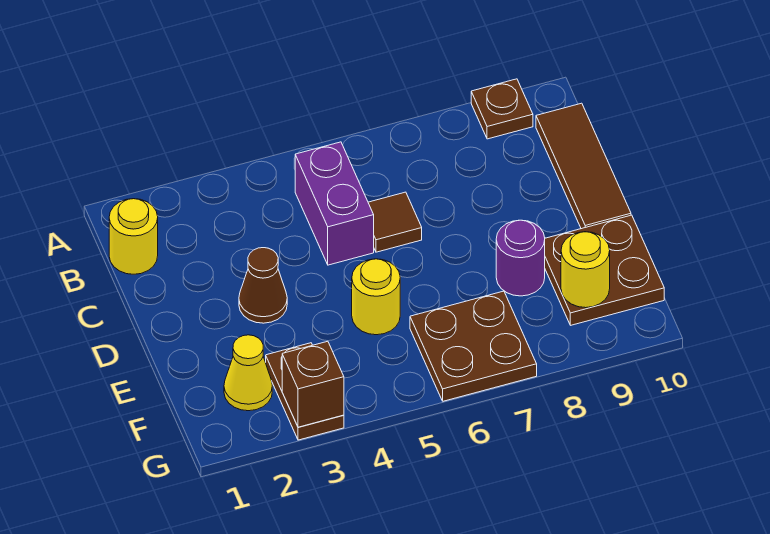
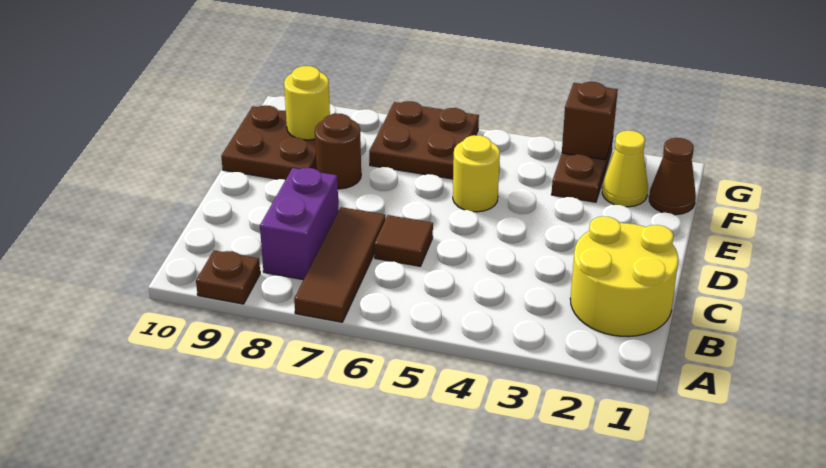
yellow 1x1 round brick [109,199,158,274] -> yellow 2x2 round brick [570,216,678,337]
purple 1x2 brick [295,142,374,265] -> purple 1x2 brick moved to [260,168,339,280]
brown 1x3 tile [536,103,631,229] -> brown 1x3 tile moved to [294,207,385,322]
brown 1x1 cone [239,248,287,323] -> brown 1x1 cone moved to [649,138,696,215]
purple 1x1 round brick [496,220,545,296] -> brown 1x1 round brick [315,114,361,189]

